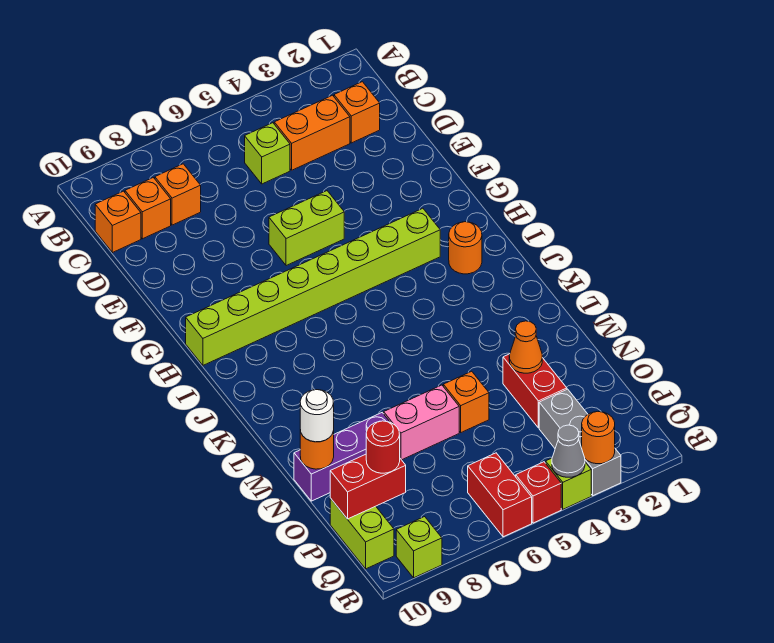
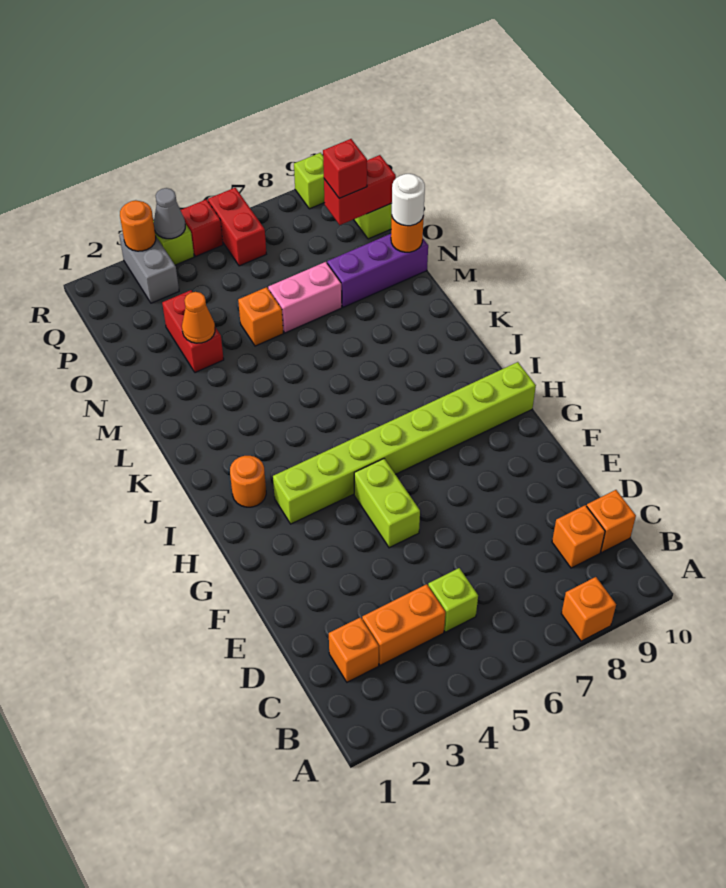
orange 1x1 brick [155,164,201,225] -> orange 1x1 brick moved to [561,577,616,641]
lime 1x2 brick [269,191,344,266] -> lime 1x2 brick turned to [354,459,420,548]
grey 1x3 brick [539,389,621,496] -> grey 1x2 brick [119,234,179,303]
red 1x1 round brick [366,421,400,473] -> red 1x1 brick [323,139,367,198]

